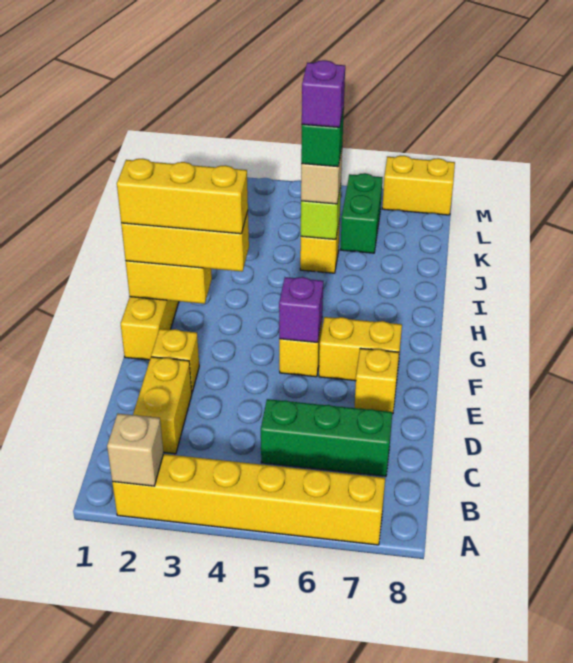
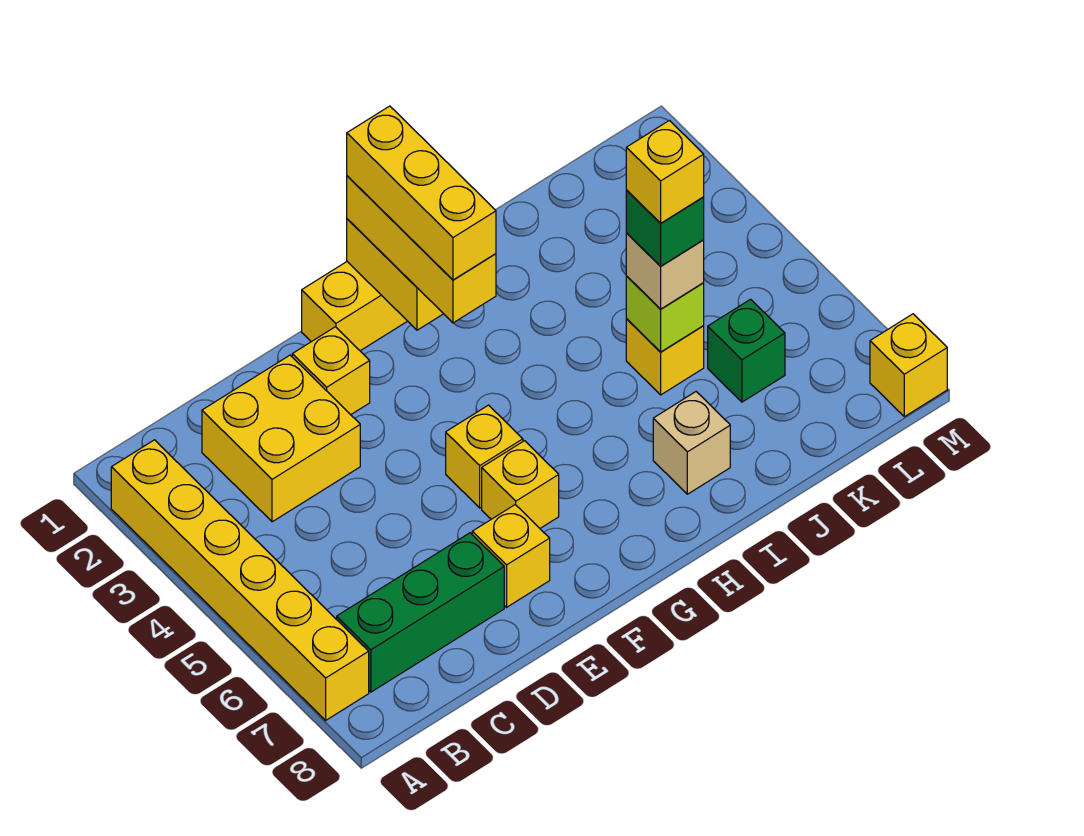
tan 1x1 brick [107,414,163,486] -> tan 1x1 brick moved to [653,392,730,494]
yellow 1x2 brick [133,357,192,454] -> yellow 2x2 brick [202,355,360,522]
green 1x3 brick [261,399,392,476] -> green 1x3 brick turned to [337,533,504,692]
purple 1x1 brick [279,277,323,342] -> none
yellow 1x2 brick [319,317,402,381] -> yellow 1x1 brick [482,441,559,528]
purple 1x1 brick [302,60,345,127] -> yellow 1x1 brick [626,121,704,223]
green 1x2 brick [340,173,383,253] -> green 1x1 brick [708,299,785,402]
yellow 1x2 brick [382,156,455,215] -> yellow 1x1 brick [870,314,947,417]

